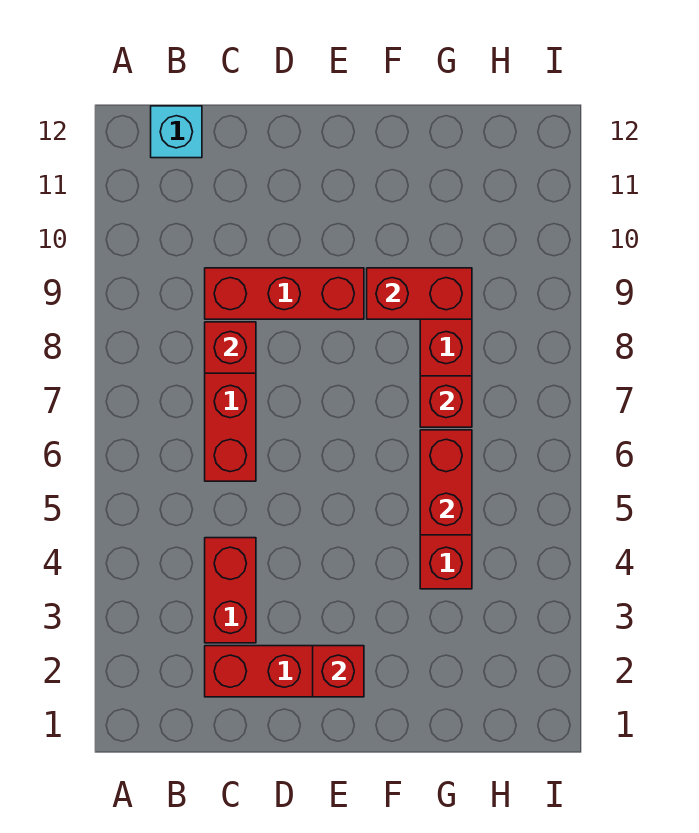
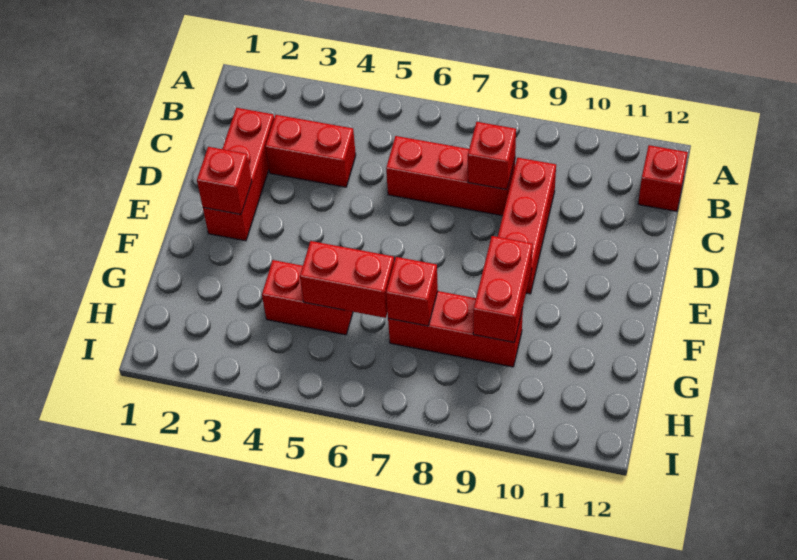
cyan 1x1 brick [151,106,202,158] -> red 1x1 brick [638,145,688,211]

